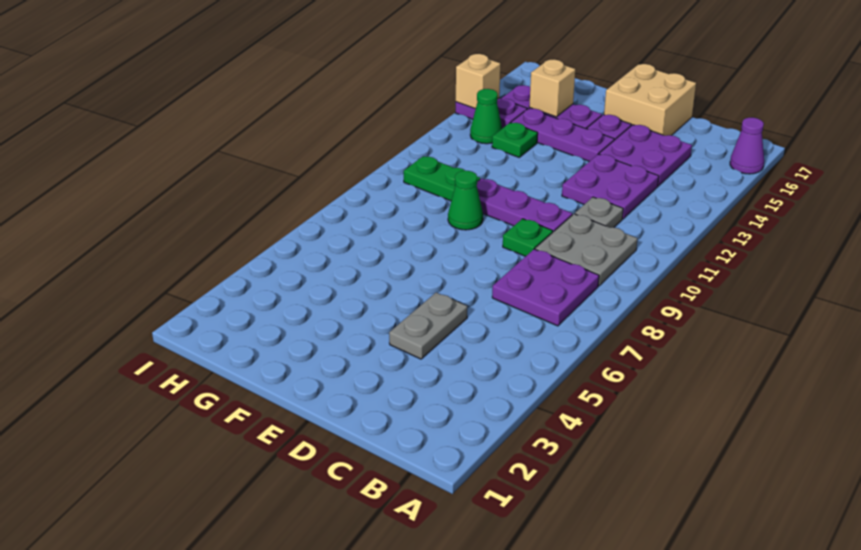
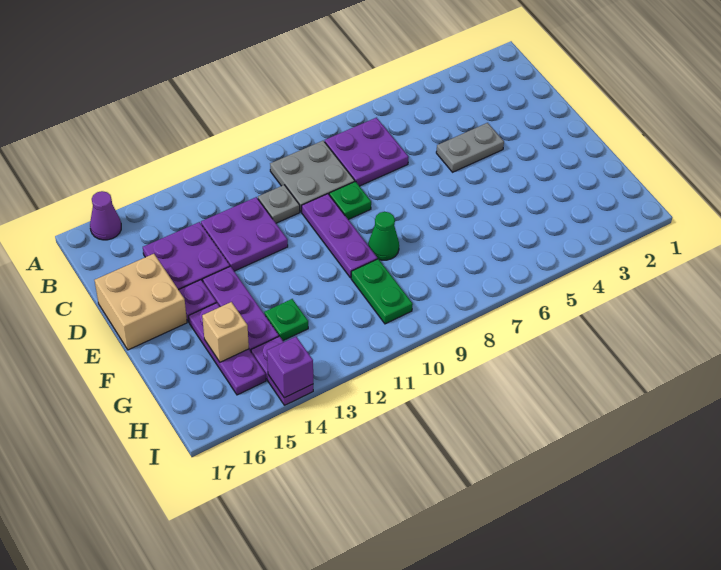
green 1x1 cone [470,89,502,144] -> none
tan 1x1 brick [456,54,500,109] -> purple 1x1 brick [267,337,313,398]

